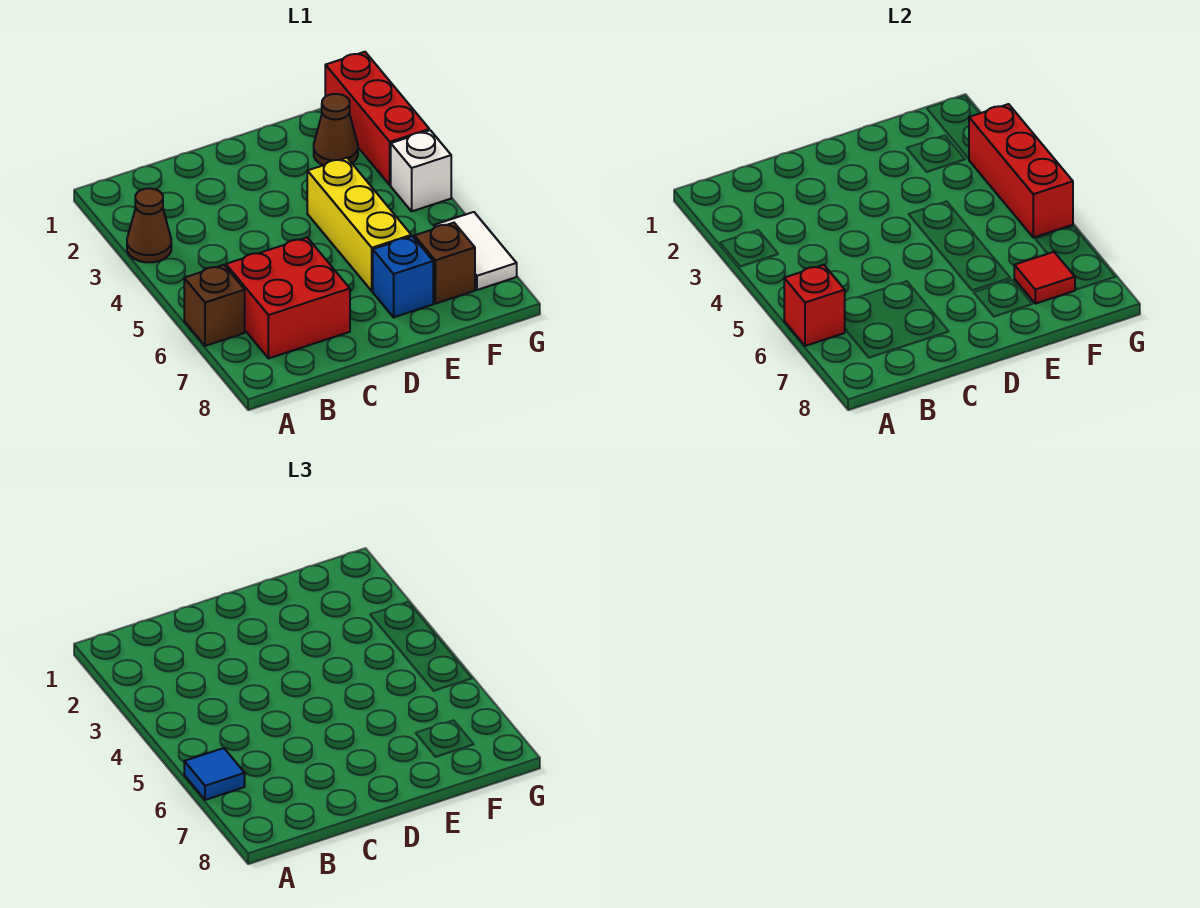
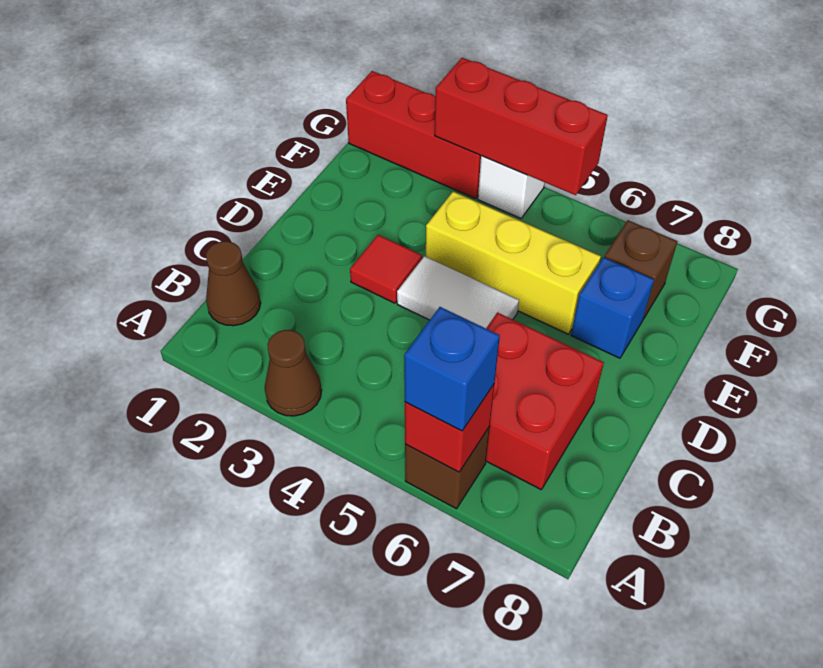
blue 1x1 tile [184,748,245,800] -> blue 1x1 brick [404,307,500,431]
brown 1x1 cone [314,94,358,165] -> brown 1x1 cone moved to [206,241,261,326]
red 1x1 tile [1014,252,1075,304] -> red 1x1 tile moved to [350,235,422,303]
white 1x2 tile [434,212,517,290] -> white 1x2 tile moved to [397,256,519,328]

